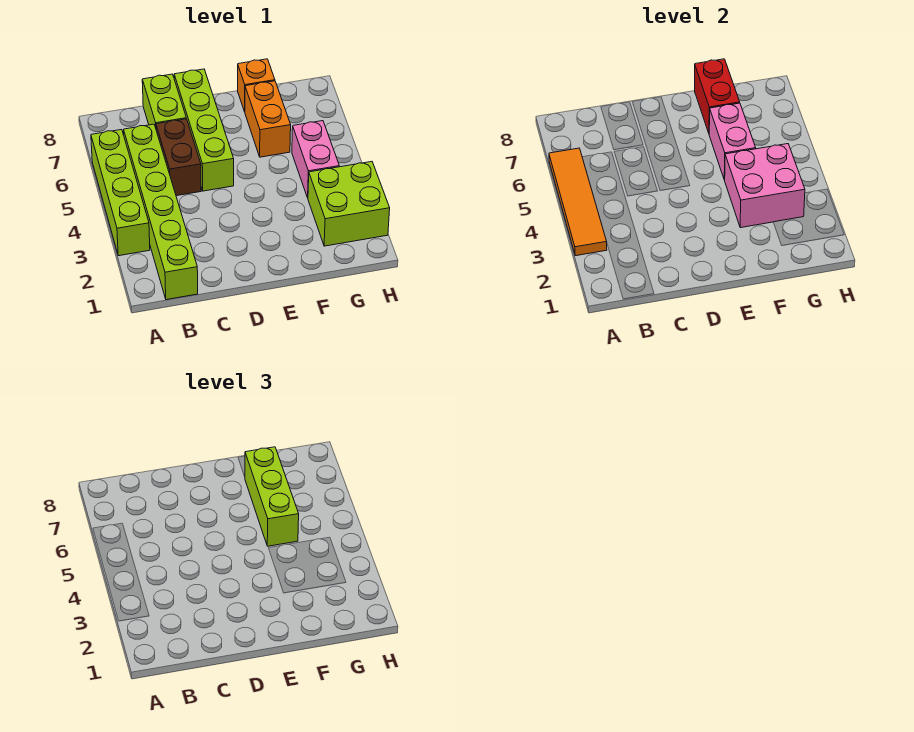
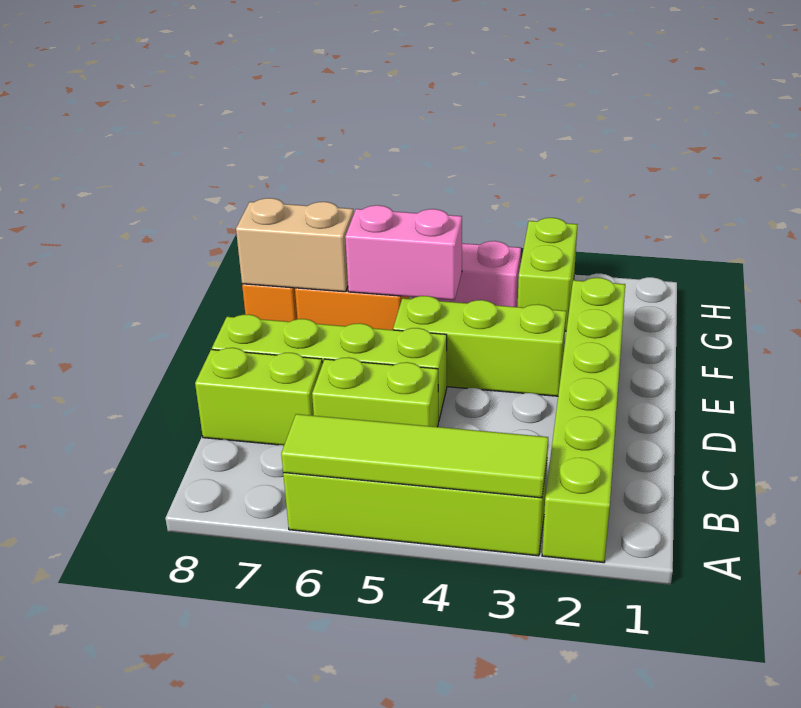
orange 1x4 tile [549,148,607,256] -> lime 1x4 tile [281,414,548,498]
lime 1x6 brick [124,124,198,300] -> lime 1x6 brick turned to [542,278,625,563]
brown 1x2 brick [156,119,201,196] -> lime 1x2 brick [312,357,438,427]
pink 2x2 brick [725,144,805,228] -> none
lime 1x3 brick [245,447,299,546] -> lime 1x3 brick moved to [393,296,566,396]
red 1x2 brick [695,59,740,133] -> tan 1x2 brick [236,198,354,292]
lime 2x2 brick [308,162,390,246] -> lime 1x2 brick [518,218,577,331]

